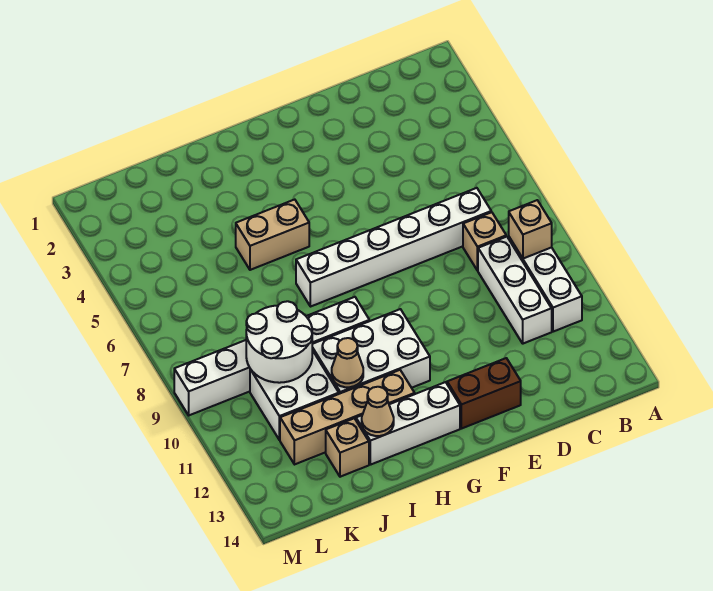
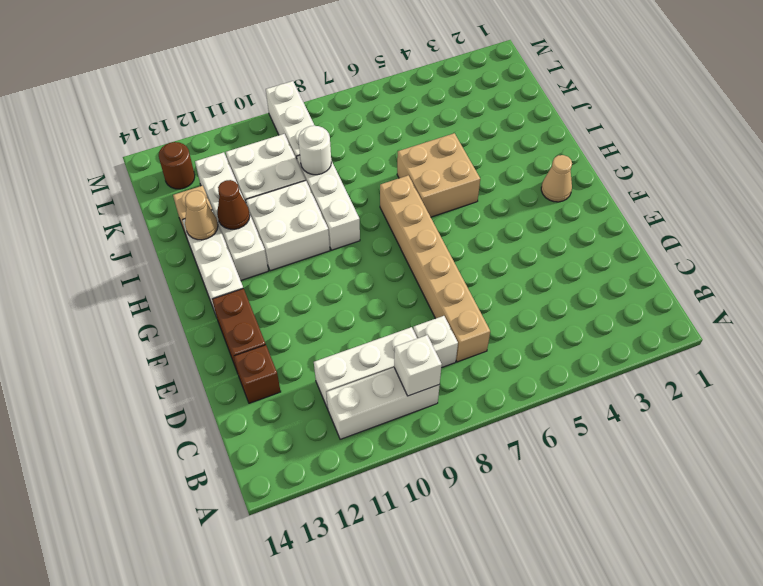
tan 1x1 brick [509,200,552,259] -> white 1x1 brick [394,335,442,396]
white 1x6 brick [296,188,491,307] -> tan 1x6 brick [380,175,490,362]
tan 1x1 brick [463,212,506,271] -> white 1x1 brick [413,316,458,368]
none -> brown 1x1 brick [234,345,281,403]
white 2x3 brick [312,309,430,394] -> white 2x2 brick [246,181,330,271]
tan 1x2 brick [236,200,309,270] -> tan 2x2 brick [397,133,480,217]
tan 1x4 brick [280,370,415,464] -> white 1x4 brick [195,152,268,280]
tan 1x1 cone [332,338,363,387] -> tan 1x1 cone moved to [541,155,572,202]
none -> brown 1x1 cone [217,180,250,229]
white 2x2 round brick [246,301,312,383] -> white 1x1 round brick [298,126,332,175]
none -> brown 1x1 round brick [159,142,195,189]

